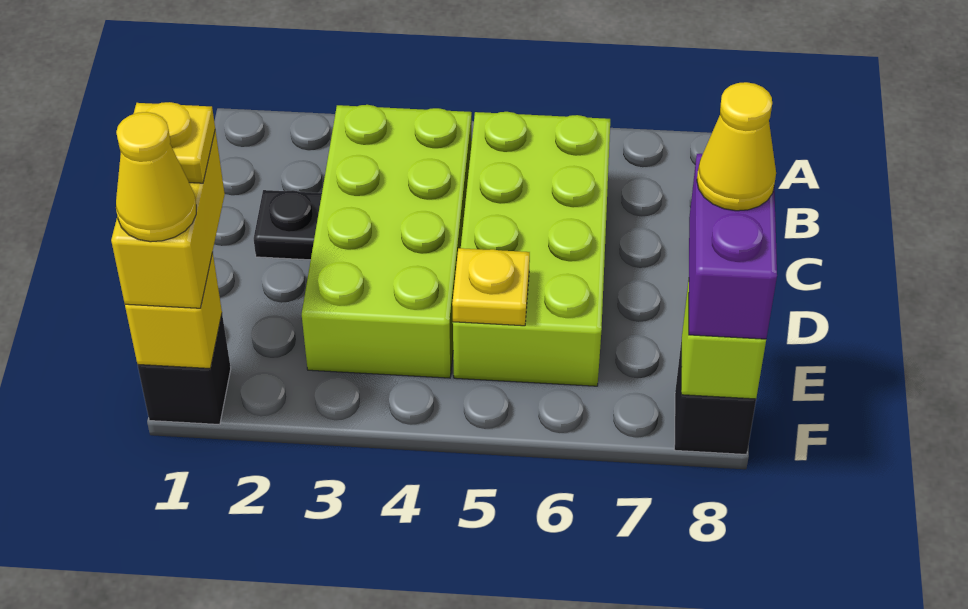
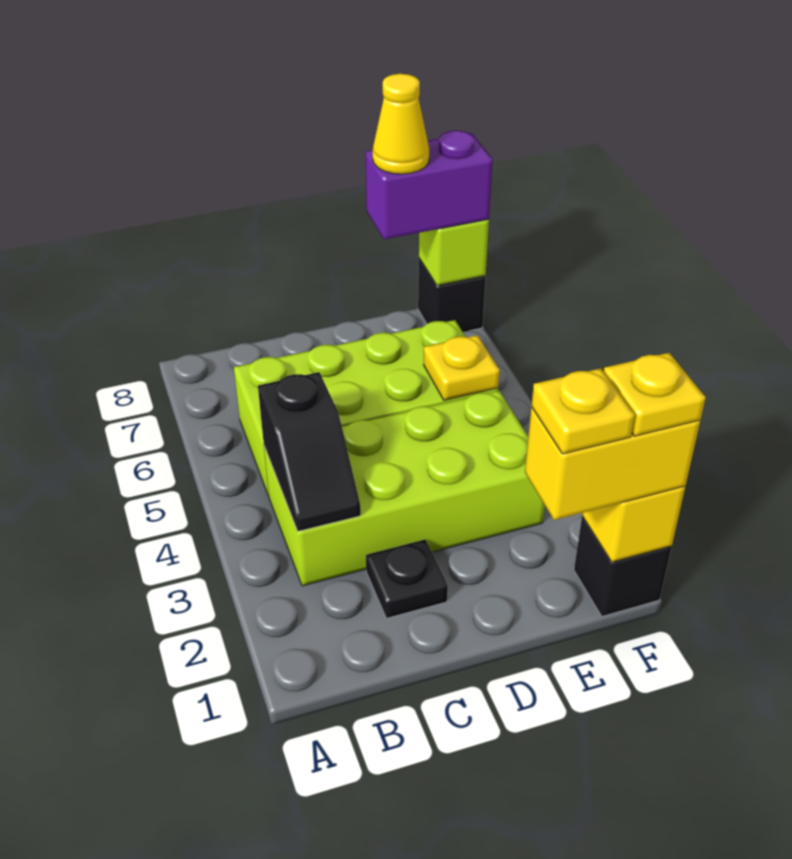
none -> black 1x2 slope [258,372,361,531]
yellow 1x1 cone [116,112,196,242] -> yellow 1x1 plate [604,353,706,436]

